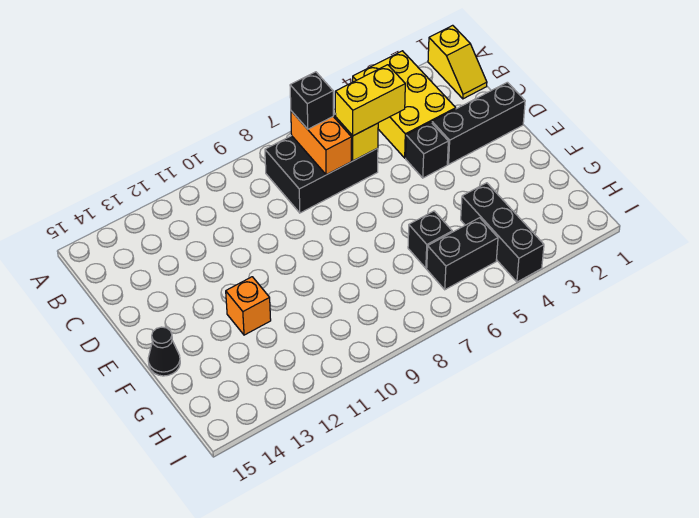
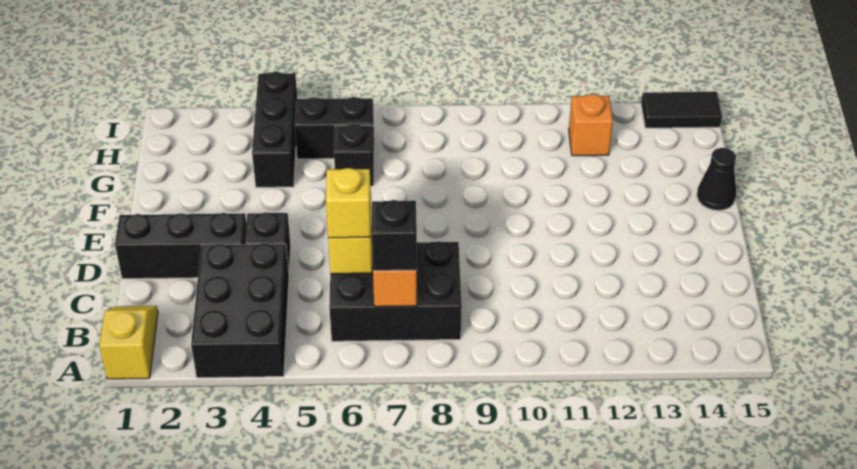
yellow 2x3 brick [353,51,456,158] -> black 2x3 brick [191,244,289,378]
yellow 1x2 brick [335,65,405,136] -> yellow 1x1 brick [326,168,371,238]
orange 1x1 brick [226,277,271,335] -> orange 1x1 brick moved to [569,94,613,156]
none -> black 1x2 tile [641,92,722,128]

